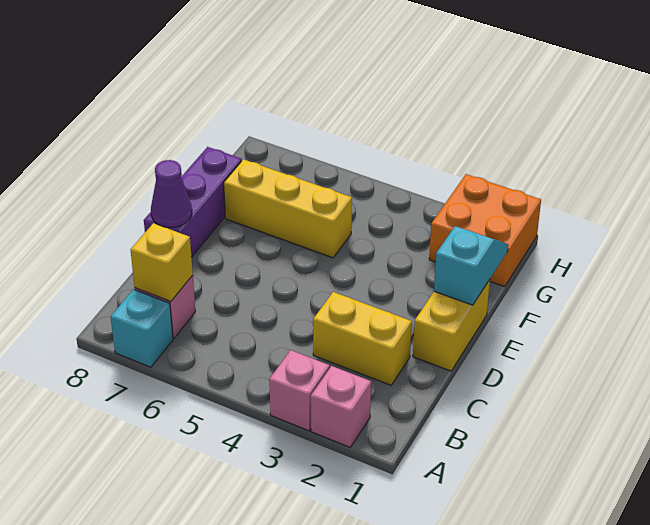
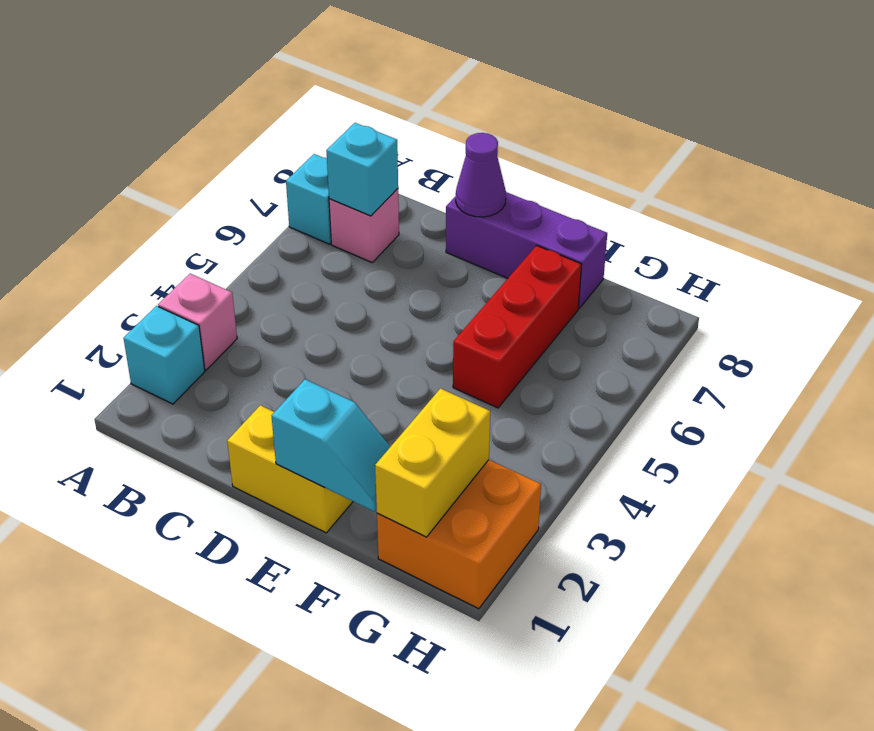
pink 1x1 brick [311,366,371,447] -> cyan 1x1 brick [124,306,205,404]
yellow 1x1 brick [131,223,193,302] -> cyan 1x1 brick [326,123,398,216]
yellow 1x2 brick [313,292,412,385] -> yellow 1x2 brick moved to [375,389,490,537]
yellow 1x3 brick [224,159,352,258] -> red 1x3 brick [453,245,582,408]

